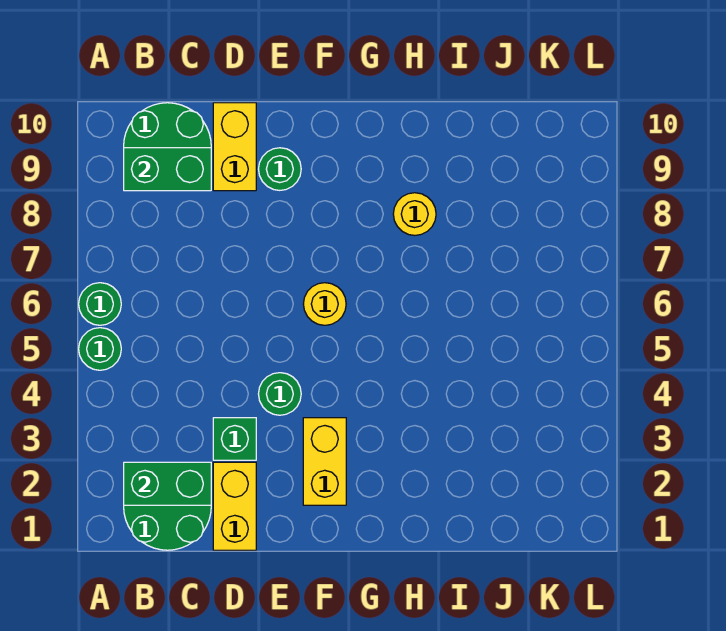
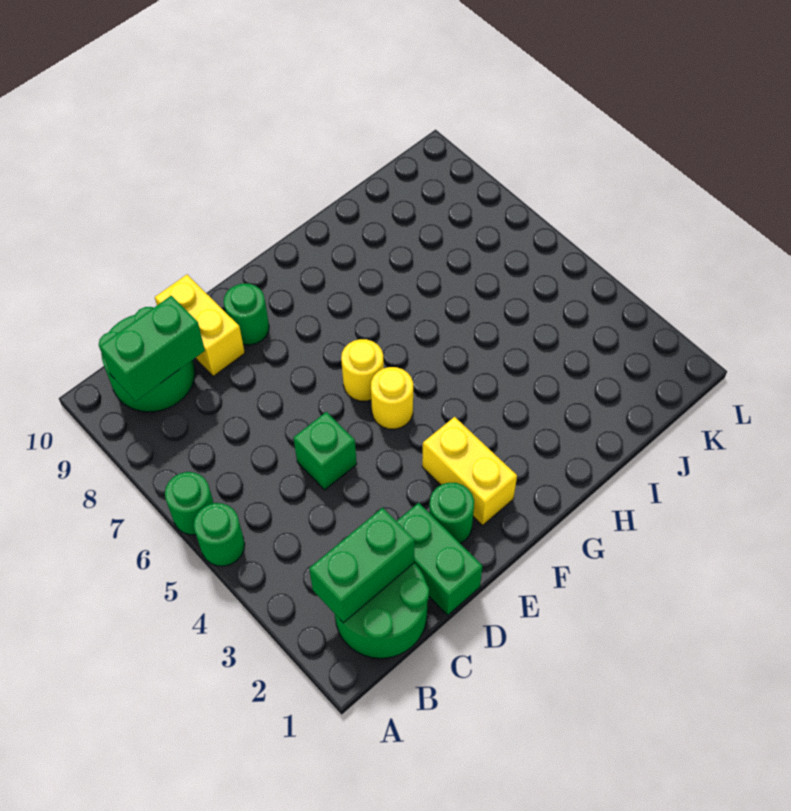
yellow 1x2 brick [213,462,256,550] -> green 1x2 brick [397,503,483,615]
green 1x1 brick [213,418,256,460] -> green 1x1 brick moved to [293,412,357,490]
green 1x1 round brick [259,373,301,415] -> green 1x1 round brick moved to [429,483,474,543]
yellow 1x1 round brick [393,193,436,235] -> yellow 1x1 round brick moved to [371,367,413,429]

